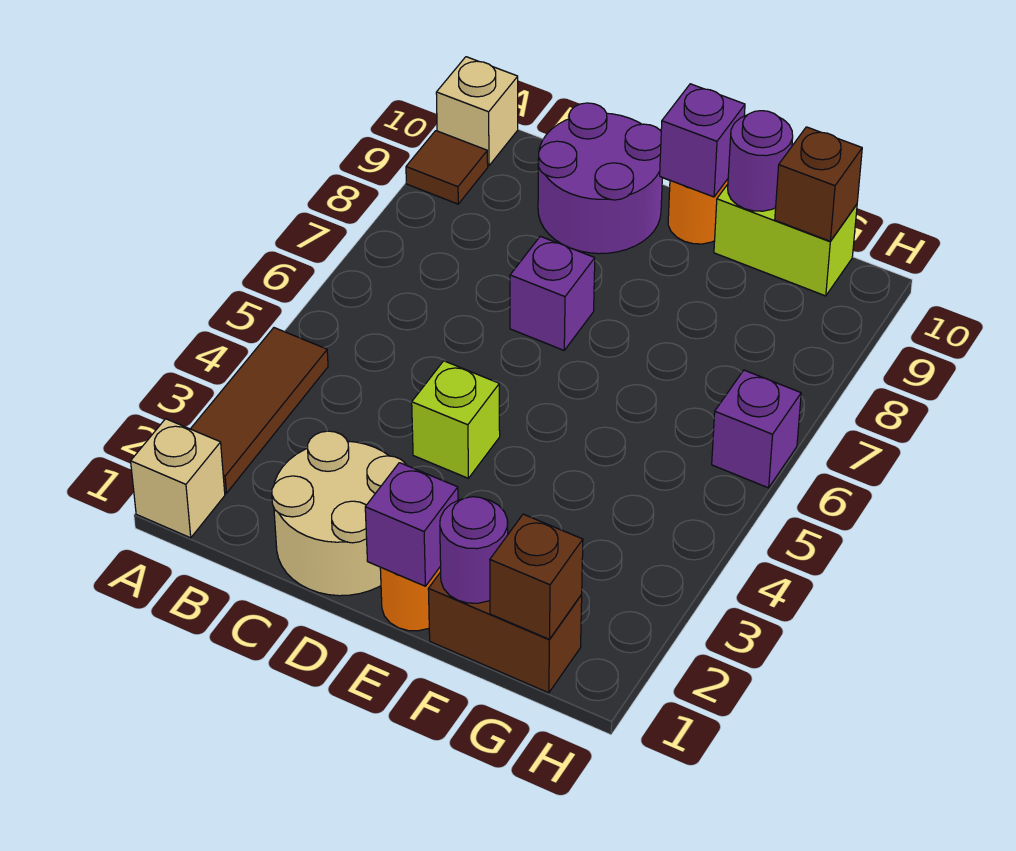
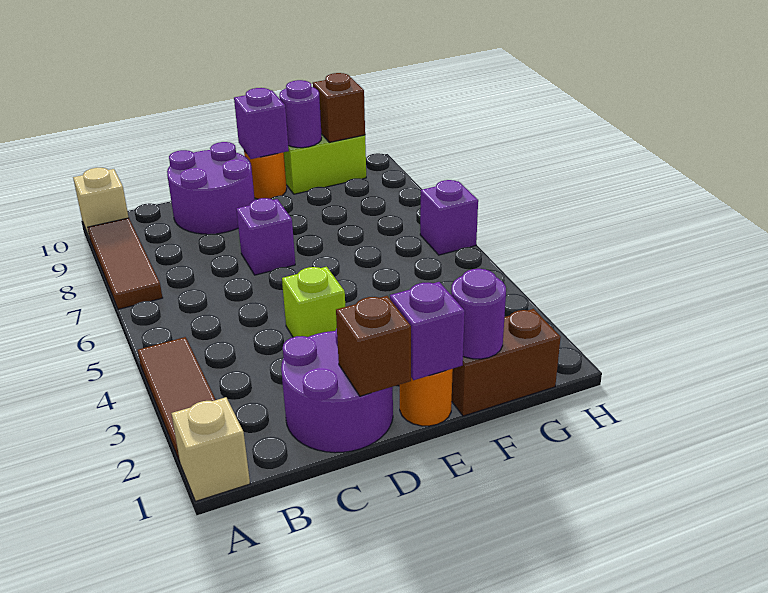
brown 1x1 tile [406,131,488,204] -> brown 1x3 tile [88,218,162,309]
tan 2x2 round brick [272,431,406,596] -> purple 2x2 round brick [281,329,393,453]
brown 1x1 brick [490,514,583,639] -> brown 1x1 brick moved to [336,296,411,396]

